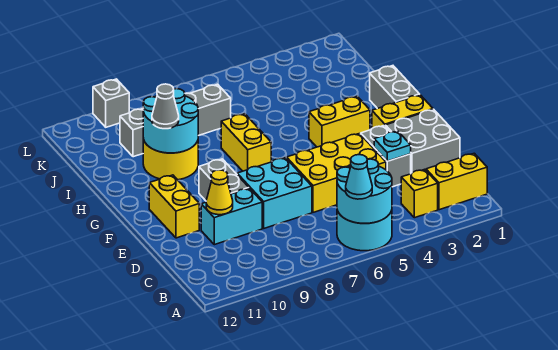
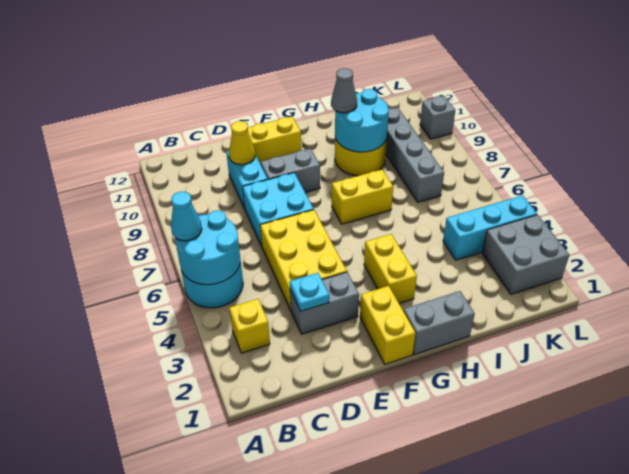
yellow 1x2 brick [426,153,487,210] -> none
grey 2x2 brick [385,109,460,174] -> grey 2x2 brick moved to [482,215,569,294]
none -> cyan 1x3 brick [443,195,537,260]

